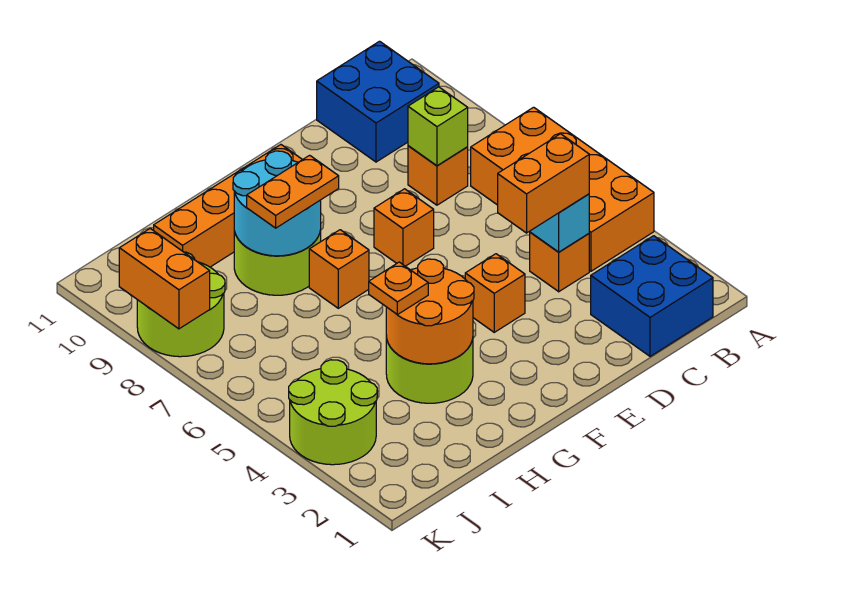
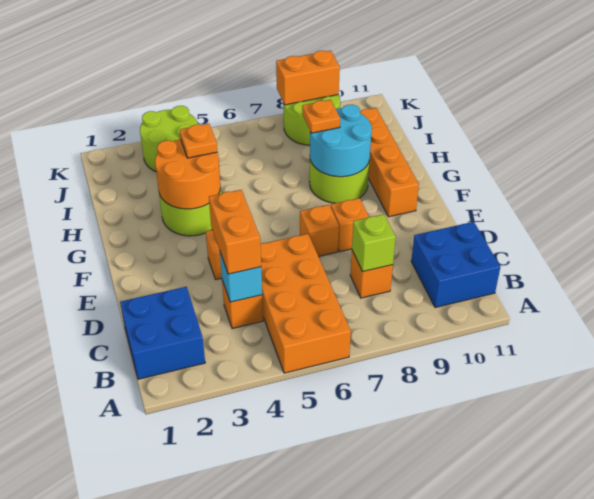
orange 2x4 brick [471,107,654,271] -> orange 2x4 brick turned to [260,234,351,373]
orange 1x1 brick [309,230,369,308] -> orange 1x1 brick moved to [331,198,369,252]
orange 1x2 plate [247,155,339,228] -> orange 1x1 plate [302,100,340,133]

